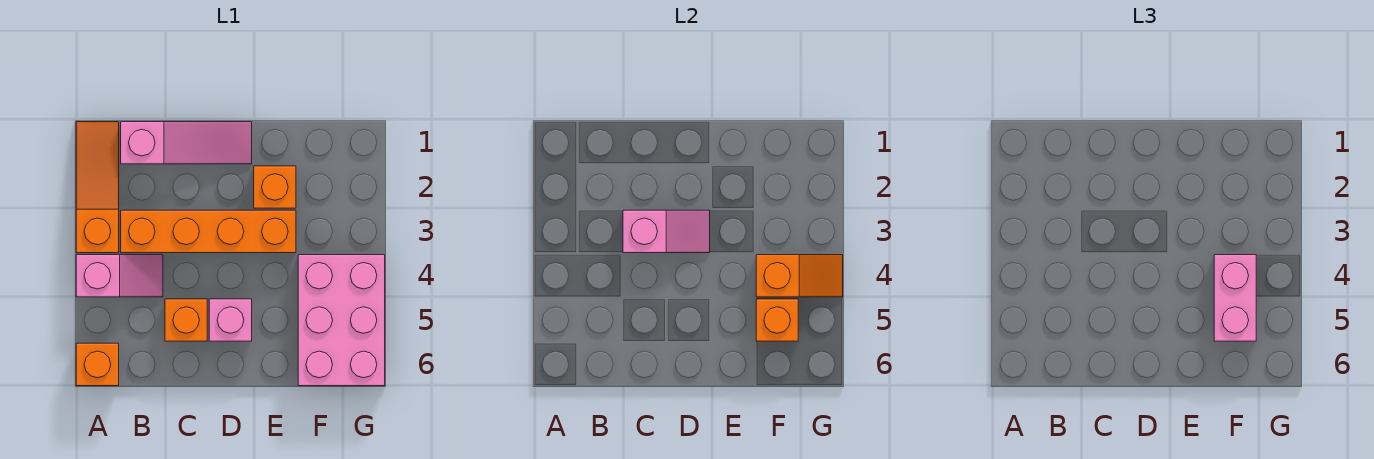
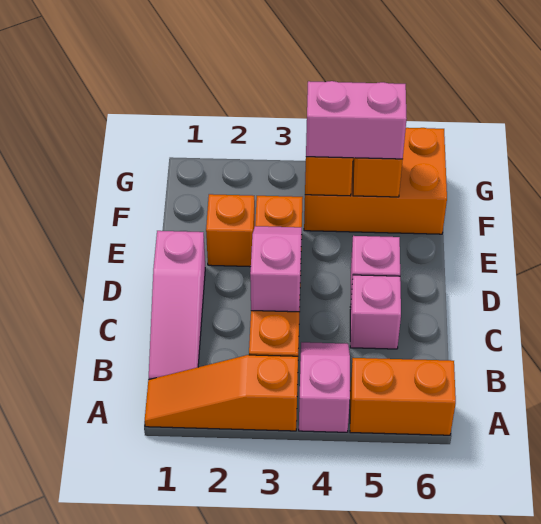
orange 1x1 brick [76,343,119,386] -> orange 1x2 brick [350,358,456,435]
pink 1x3 slope [121,122,252,164] -> pink 1x3 slope turned to [149,231,205,379]
orange 1x1 brick [165,299,207,341] -> pink 1x1 brick [350,275,401,349]
pink 2x3 brick [298,255,385,386] -> orange 2x3 brick [304,128,447,234]

